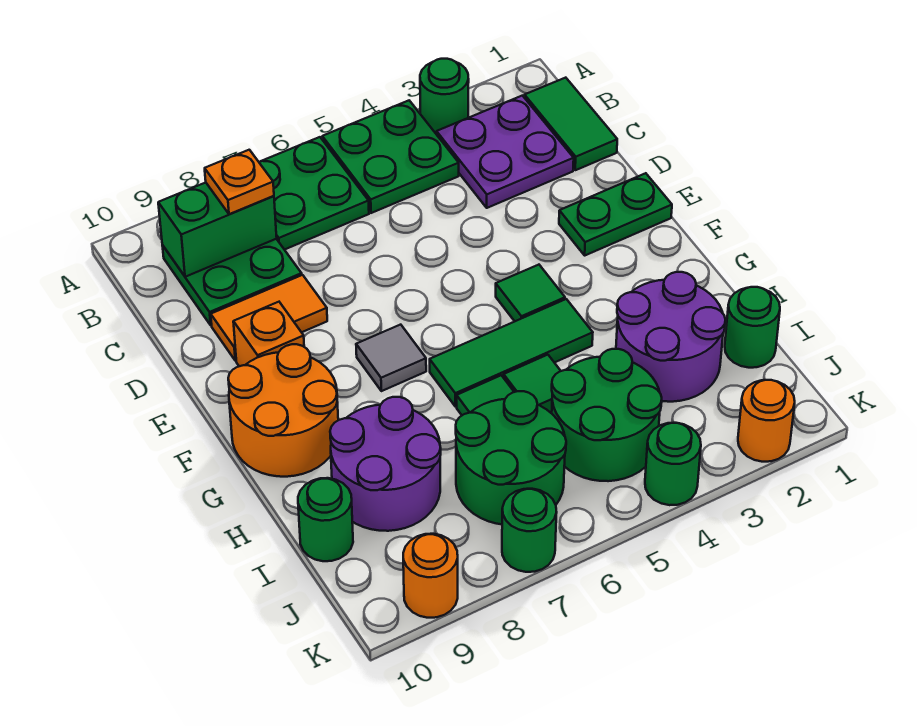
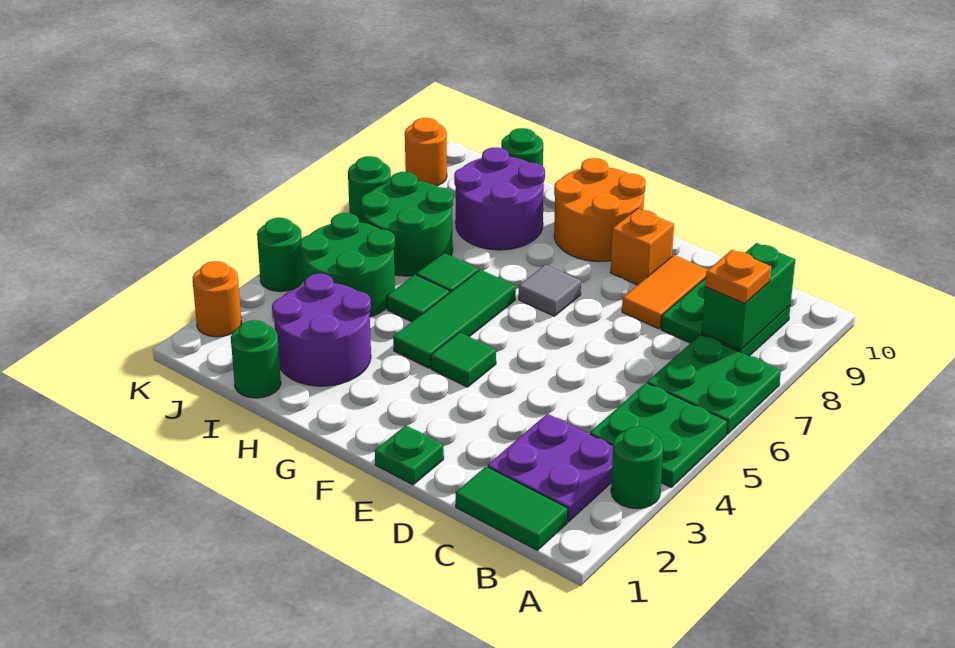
green 1x2 plate [559,173,672,255] -> green 1x1 plate [375,425,444,485]

